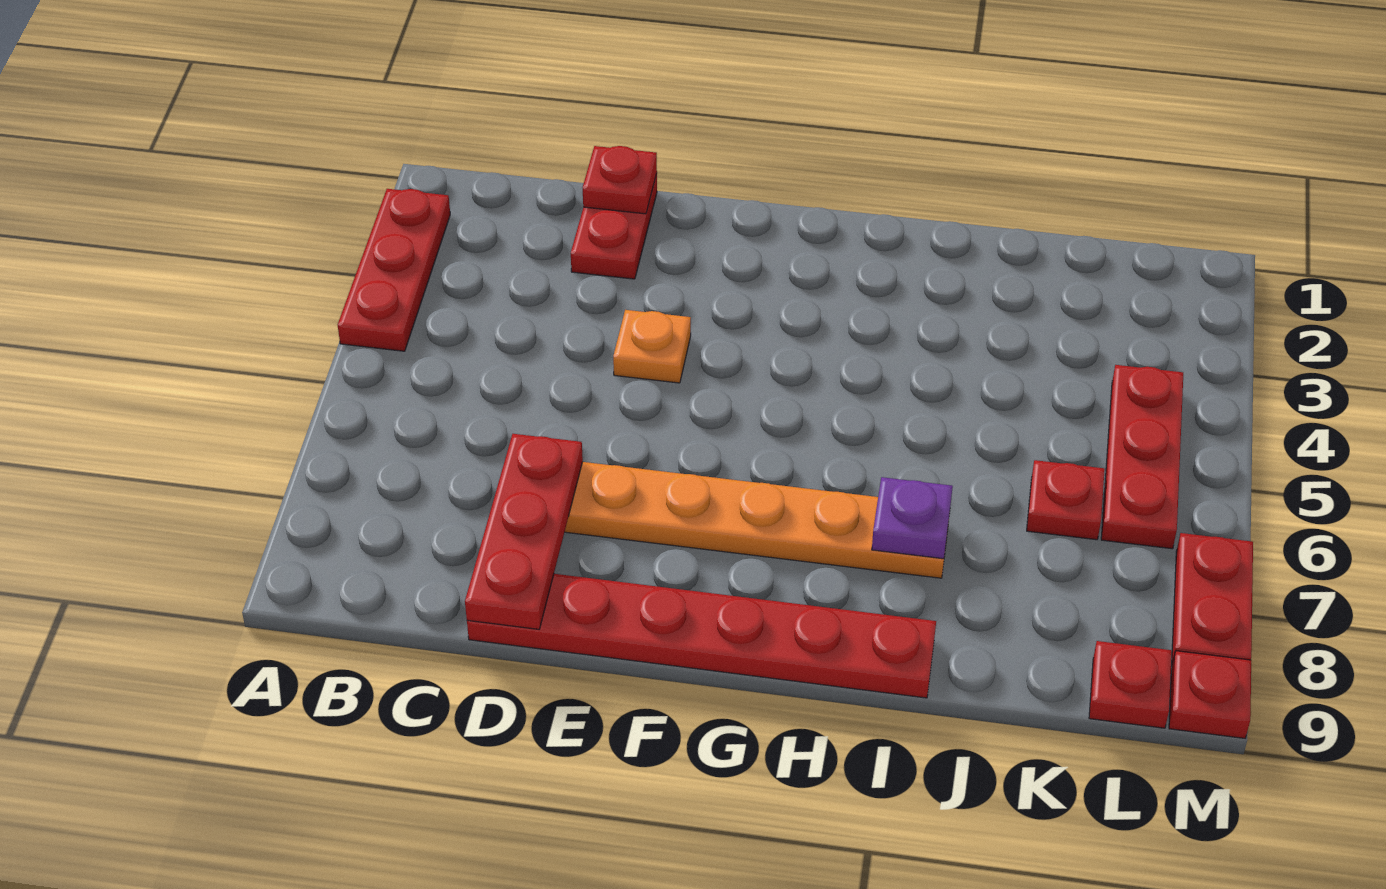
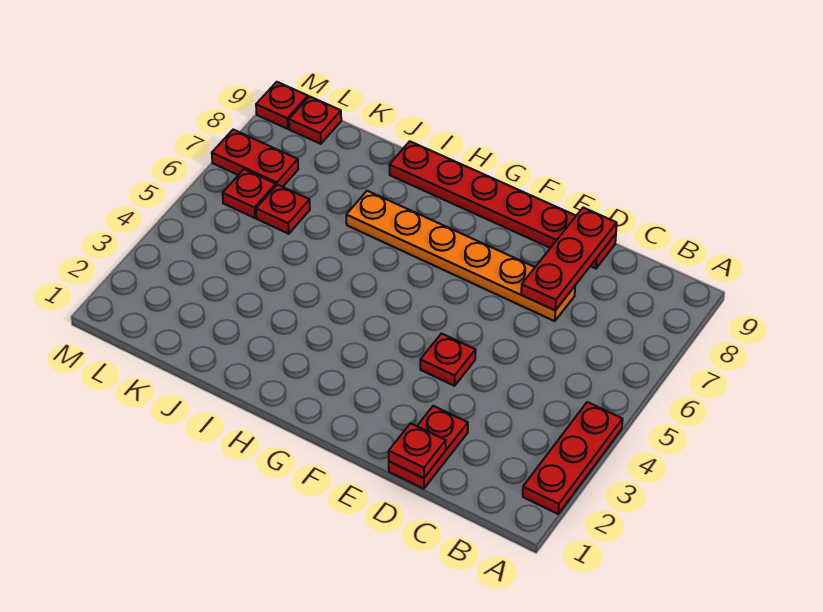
orange 1x1 plate [613,310,691,383] -> red 1x1 plate [420,334,476,386]
purple 1x1 plate [872,477,953,559] -> none
red 1x3 plate [1101,365,1183,549] -> red 1x1 plate [223,169,276,218]
red 1x2 plate [1172,533,1253,665] -> red 1x2 plate turned to [212,130,298,187]

